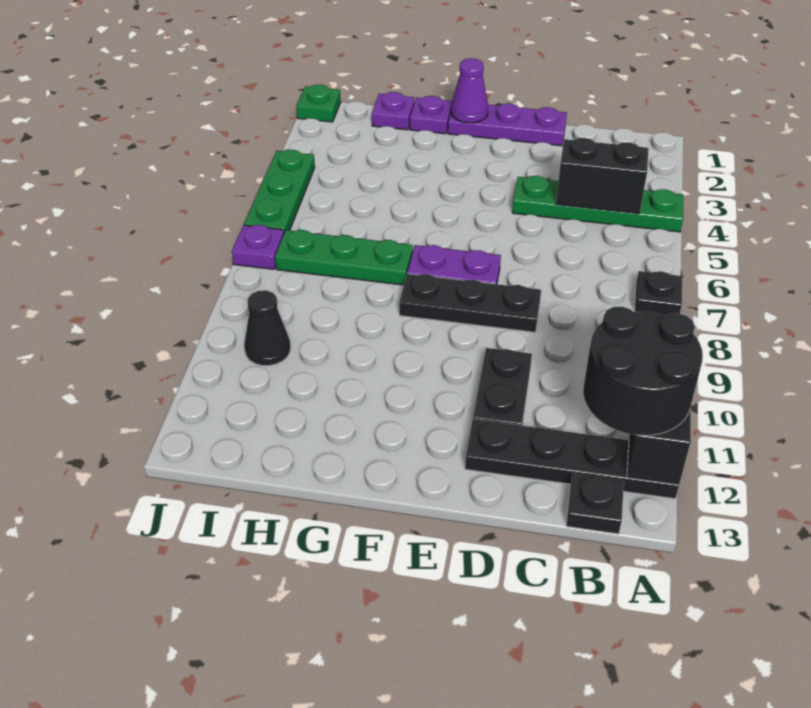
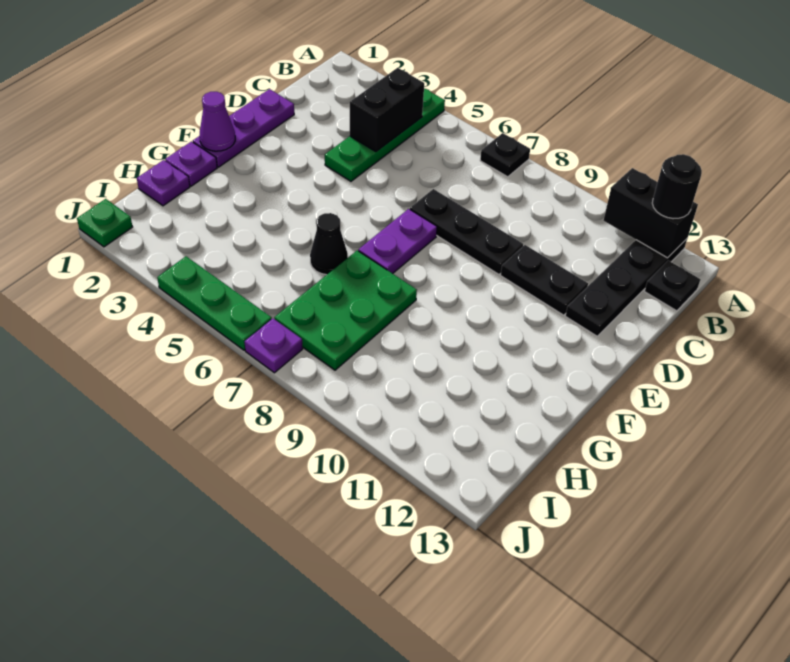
black 2x2 round brick [583,306,703,435] -> black 1x1 round brick [652,154,702,219]
black 1x3 plate [399,274,541,332] -> black 1x3 plate turned to [410,189,523,274]
green 1x3 plate [275,230,413,285] -> green 2x3 plate [274,251,417,370]
black 1x1 cone [244,290,291,366] -> black 1x1 cone moved to [310,213,348,275]

